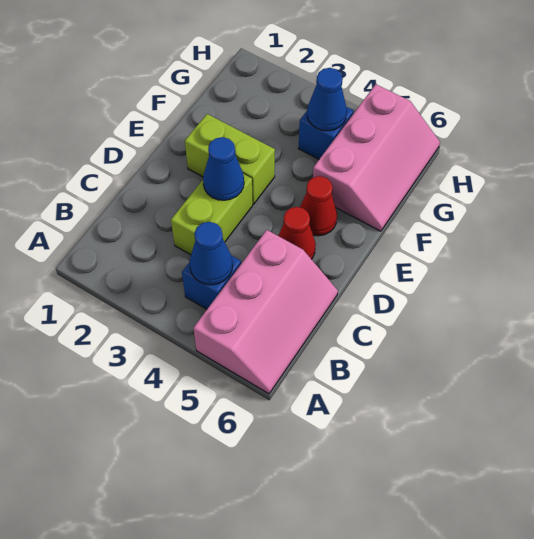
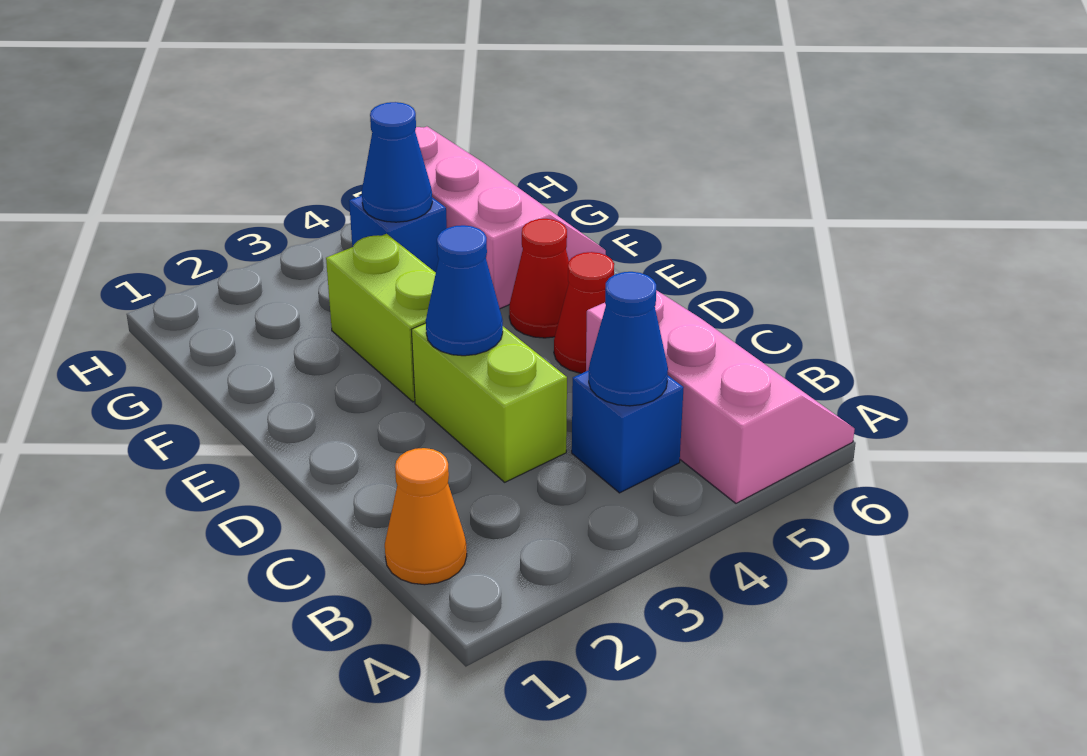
none -> orange 1x1 cone [385,448,467,585]
lime 1x2 brick [185,114,275,204] -> lime 1x2 brick turned to [326,234,436,402]

